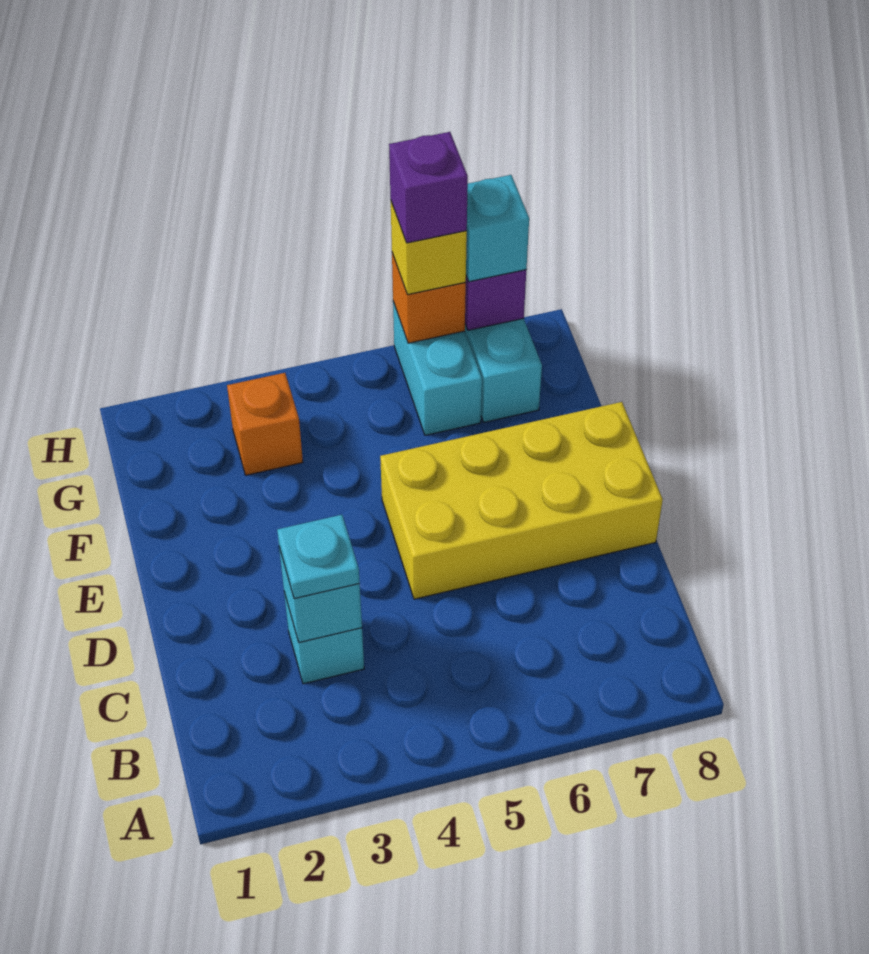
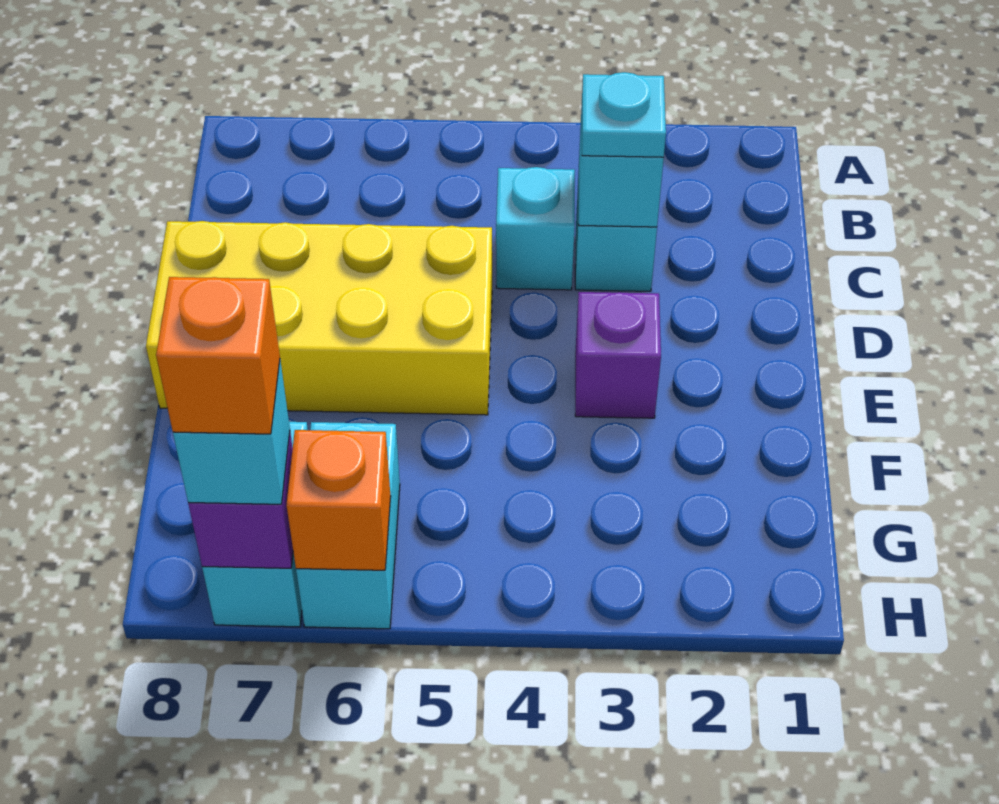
none -> cyan 1x1 brick [496,167,575,290]
orange 1x1 brick [227,373,303,475] -> orange 1x1 brick moved to [156,277,280,434]
yellow 1x1 brick [391,202,467,295] -> none
purple 1x1 brick [389,132,468,243] -> purple 1x1 brick moved to [575,292,661,418]

